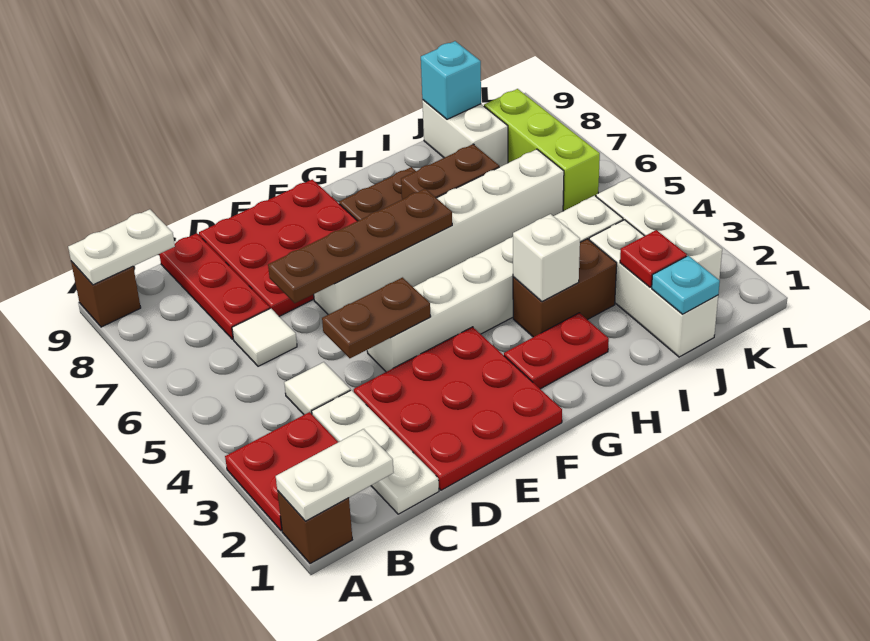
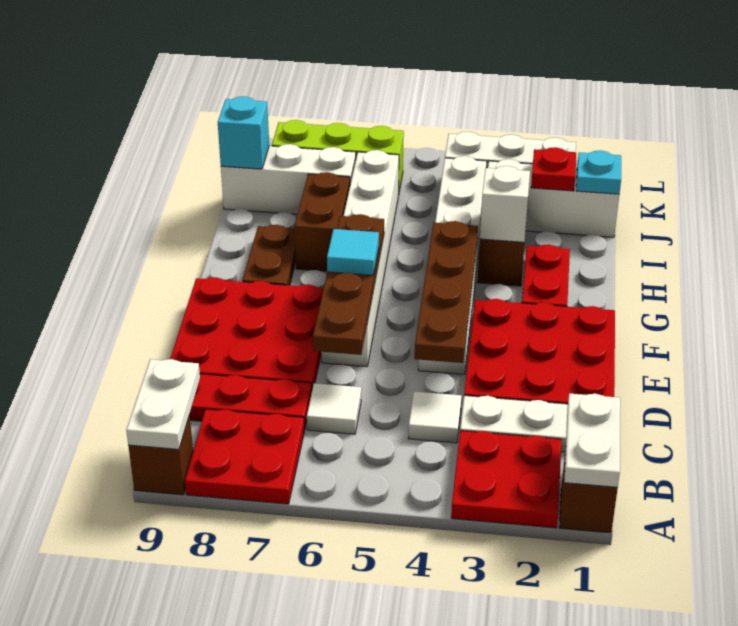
none -> red 2x2 plate [185,409,304,504]
brown 1x2 plate [322,278,431,358] -> brown 1x4 plate [415,221,478,363]
none -> cyan 1x1 tile [327,229,379,275]
white 1x2 brick [422,100,508,167] -> white 1x3 brick [221,144,356,214]

